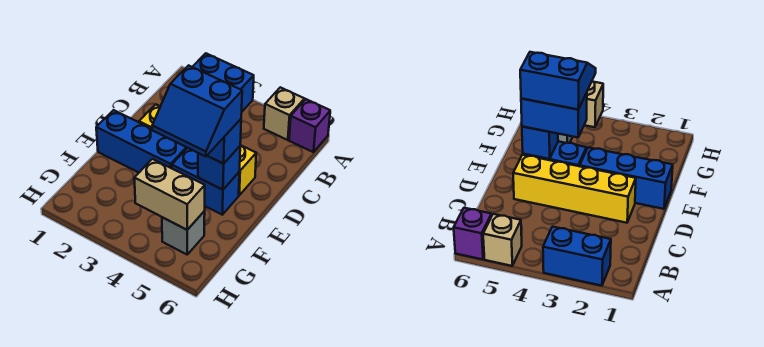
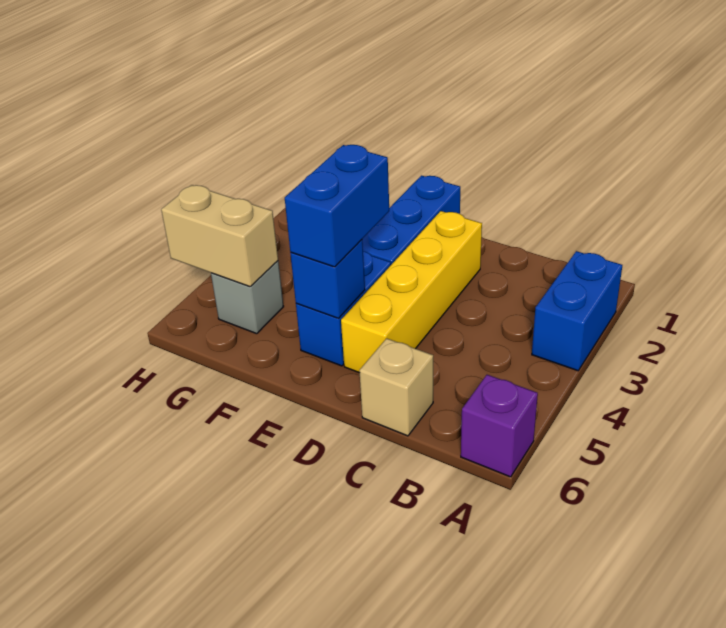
tan 1x1 brick [264,87,304,140] -> tan 1x1 brick moved to [359,338,433,436]
blue 2x2 slope [152,65,242,156] -> none
tan 1x2 brick [134,159,205,230] -> tan 1x2 brick turned to [161,185,278,287]

